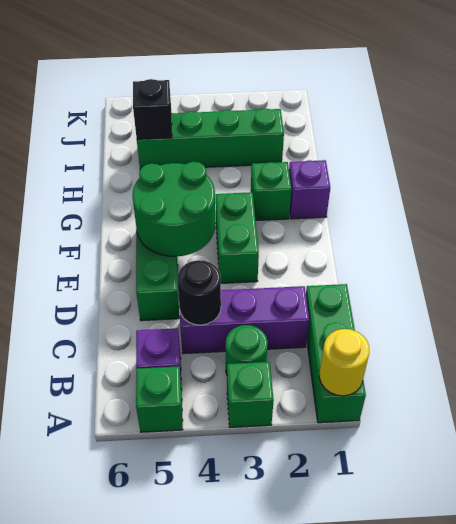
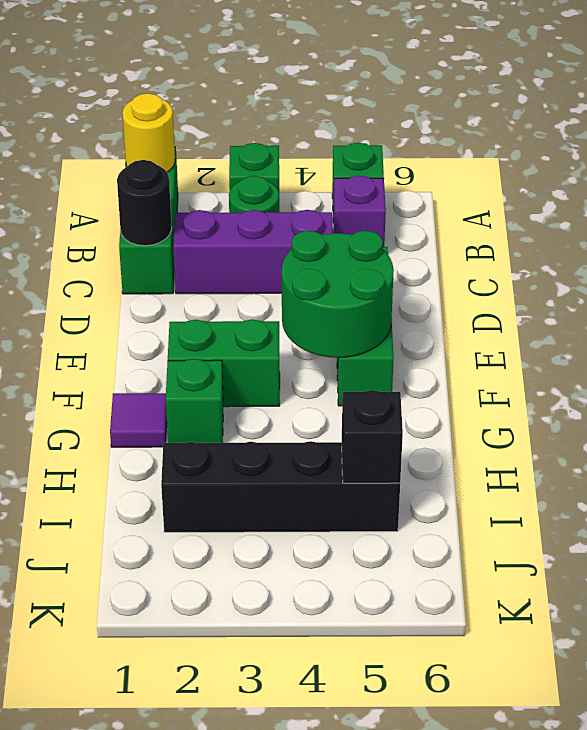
black 1x1 round brick [177,260,221,325] -> black 1x1 round brick moved to [117,160,172,246]
green 1x2 brick [215,192,259,283] -> green 1x2 brick turned to [168,319,280,407]
purple 1x1 brick [289,160,330,219] -> purple 1x1 tile [110,393,167,447]
green 1x4 brick [137,108,284,169] -> black 1x4 brick [161,441,400,532]

